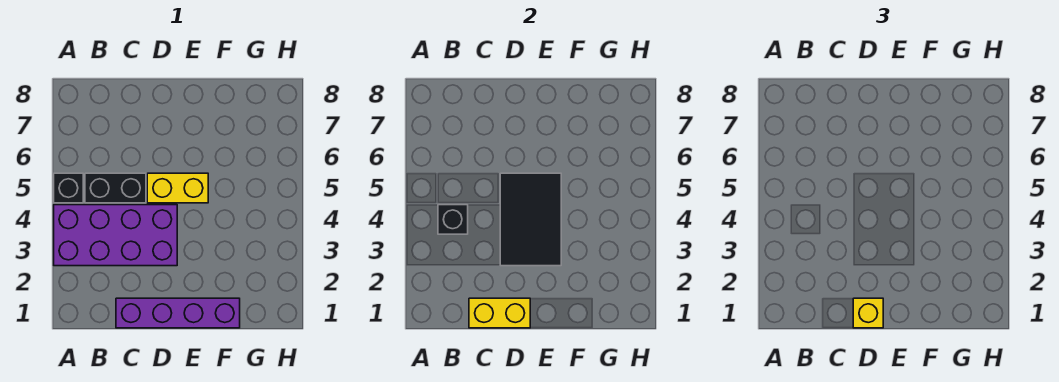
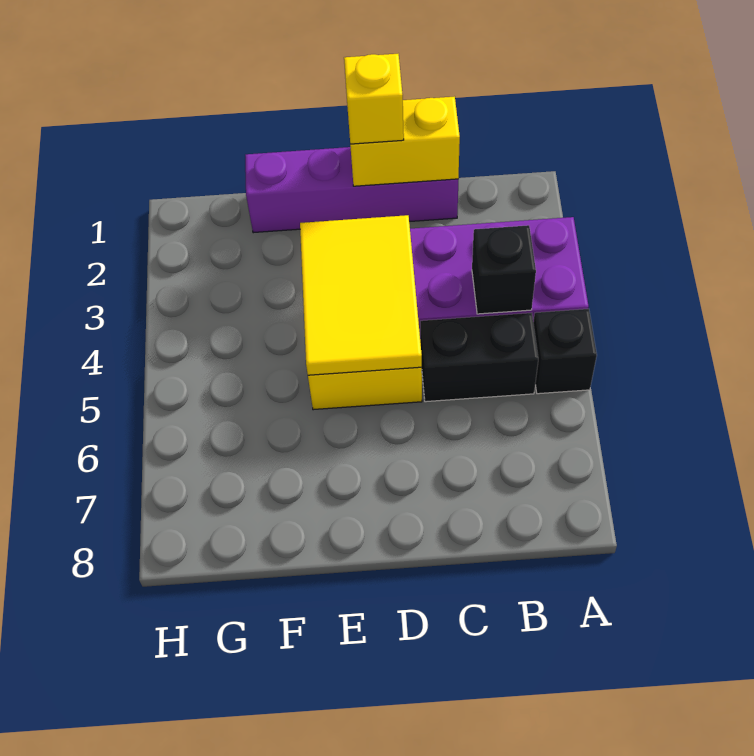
black 2x3 tile [500,173,561,266] -> yellow 2x3 tile [300,215,422,375]

